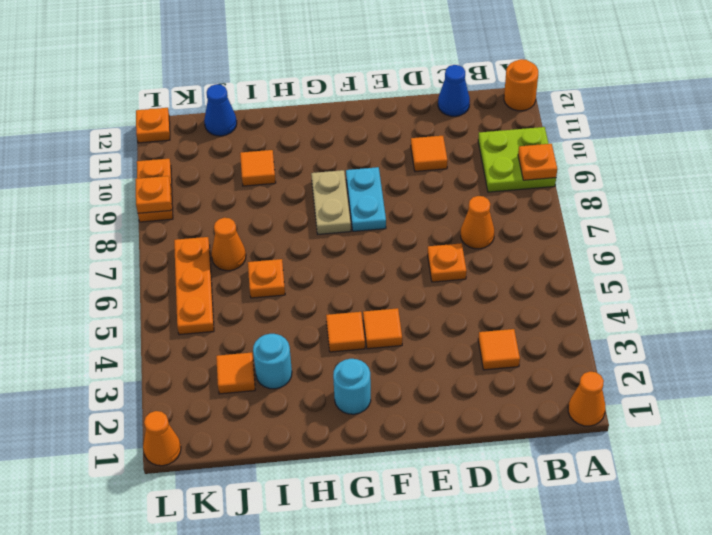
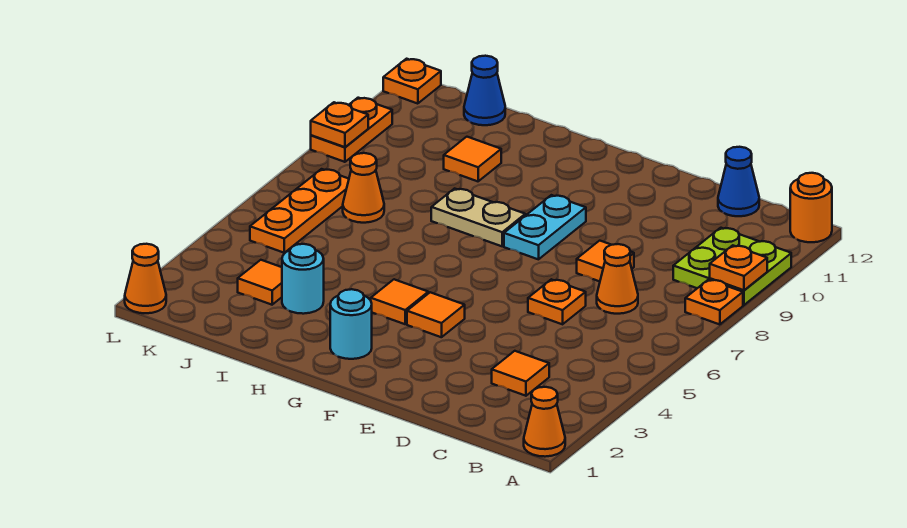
orange 1x1 tile [411,136,448,172] -> orange 1x1 tile moved to [577,241,634,281]
tan 1x2 plate [311,170,351,234] -> tan 1x2 plate turned to [431,189,525,246]
orange 1x1 plate [248,259,285,298] -> orange 1x1 plate moved to [685,280,743,325]

